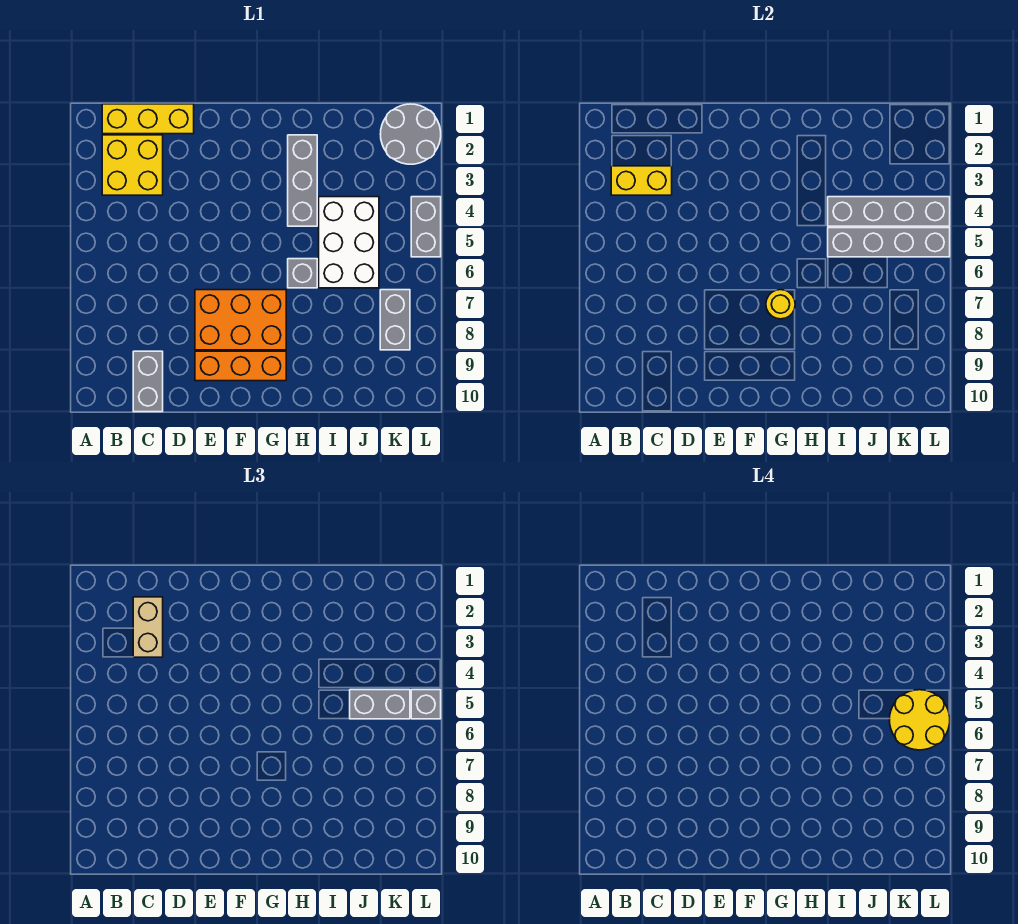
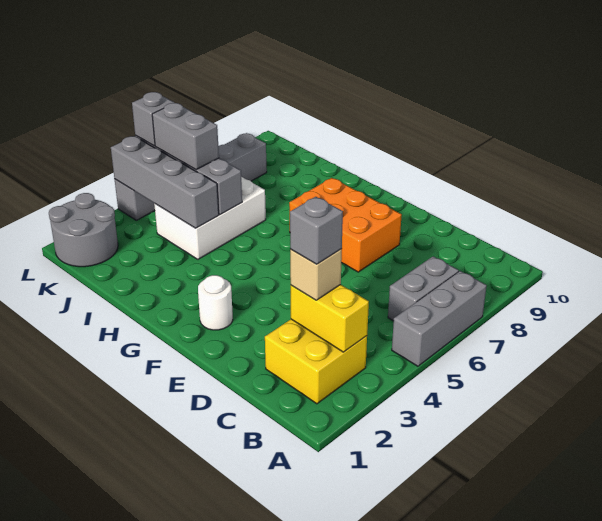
yellow 1x3 brick [102,104,194,134] -> none
tan 1x2 brick [133,597,163,657] -> tan 1x1 brick [290,249,342,300]
grey 1x2 brick [133,351,163,412] -> grey 1x2 brick moved to [388,256,459,321]
orange 1x3 brick [195,351,286,381] -> none
none -> white 1x1 round brick [198,275,233,330]
yellow 1x1 round brick [766,290,795,319] -> none
grey 1x3 brick [288,135,317,226] -> grey 1x3 brick moved to [392,271,487,366]
grey 1x1 brick [288,259,317,288] -> grey 1x1 brick moved to [290,197,343,264]
yellow 2x2 round brick [890,690,950,750] -> none

